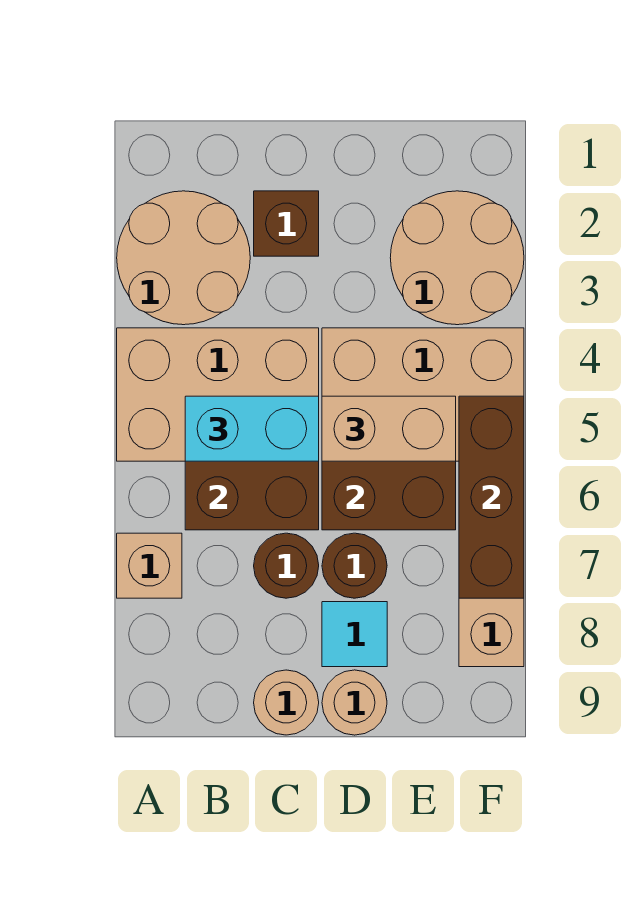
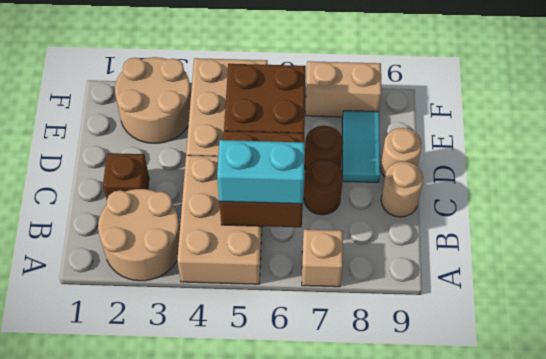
cyan 1x2 brick [185,396,319,461] -> cyan 1x2 brick turned to [217,140,305,204]
tan 1x2 brick [322,396,456,461] -> none
cyan 1x1 tile [322,602,387,667] -> cyan 1x2 tile [342,111,380,182]
brown 1x3 brick [459,396,524,598] -> none

